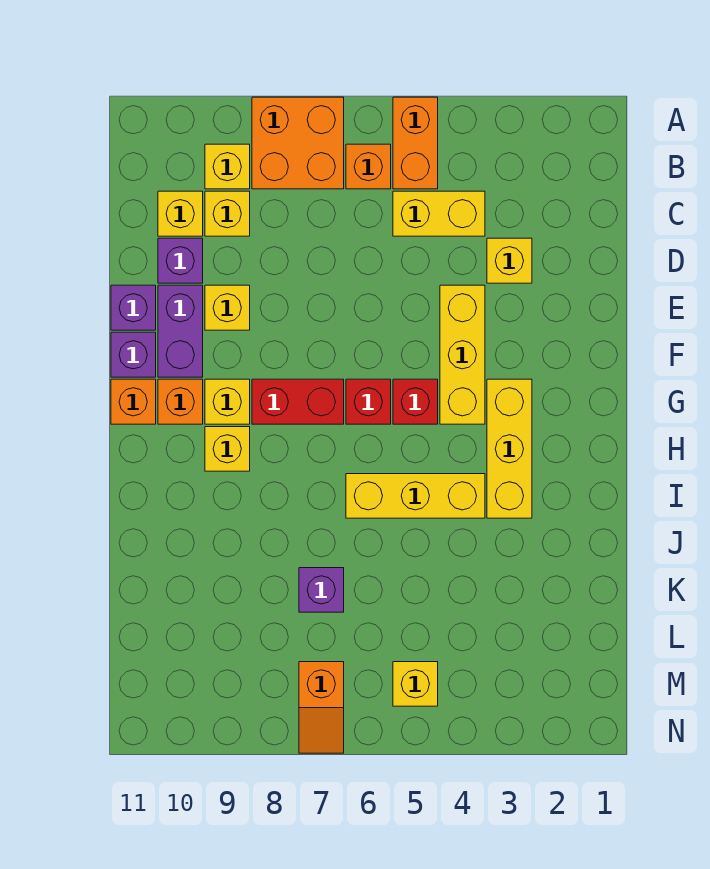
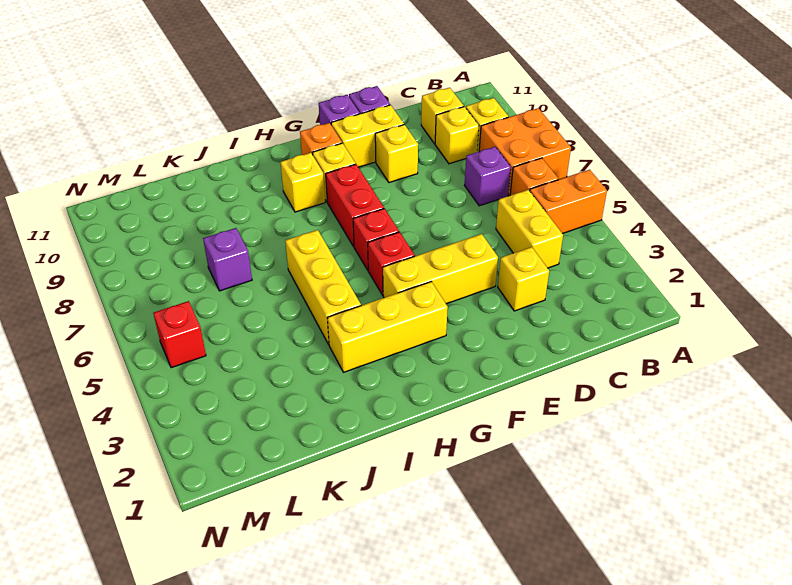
purple 1x1 brick [158,238,203,283] -> purple 1x1 brick moved to [465,147,511,206]
purple 1x2 brick [158,285,203,377] -> yellow 1x2 brick [331,105,404,167]
orange 1x1 brick [111,379,156,424] -> none
yellow 1x1 brick [393,662,438,706] -> red 1x1 brick [153,301,206,368]
orange 1x2 slope [299,662,344,753] -> none

